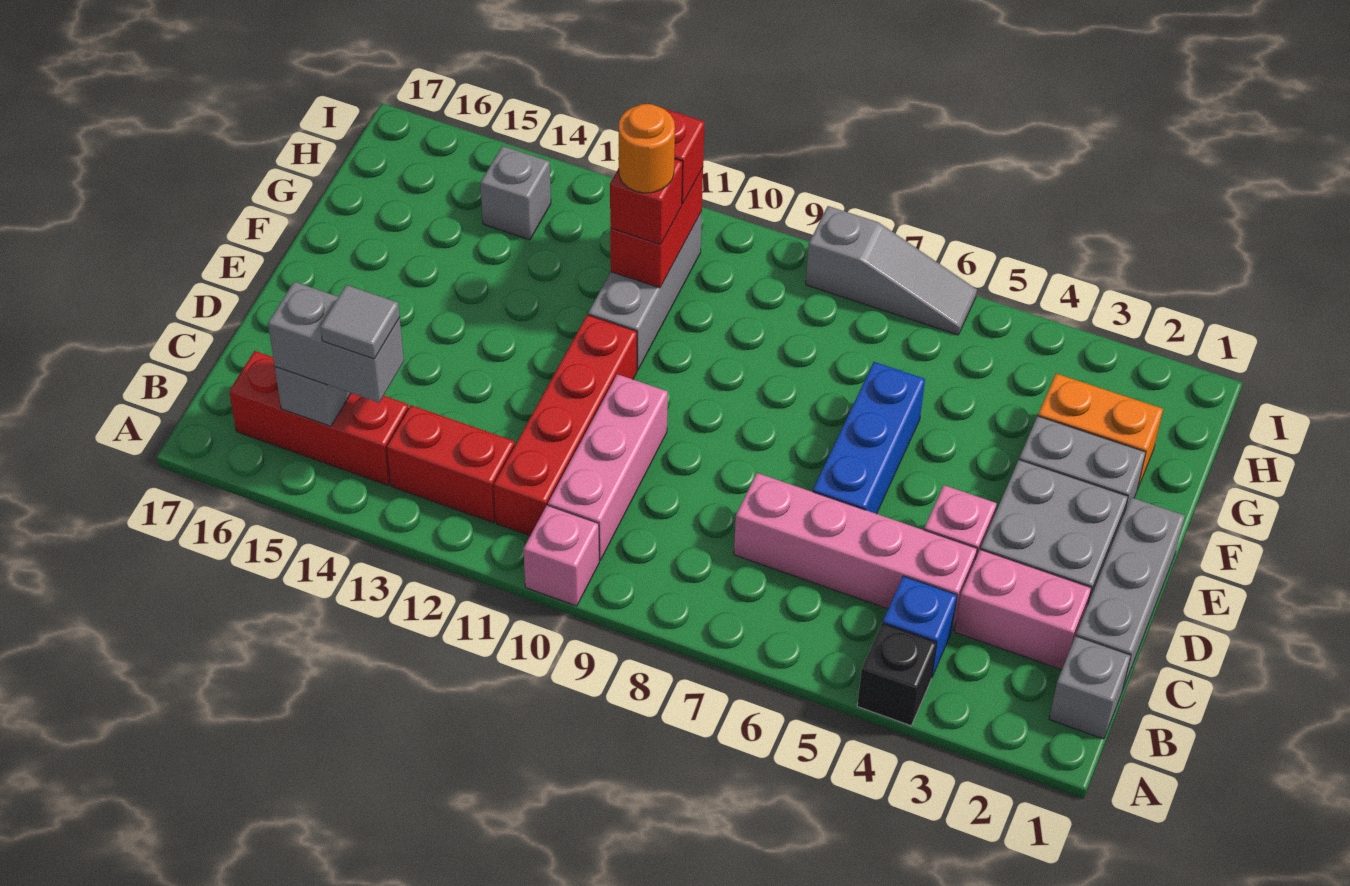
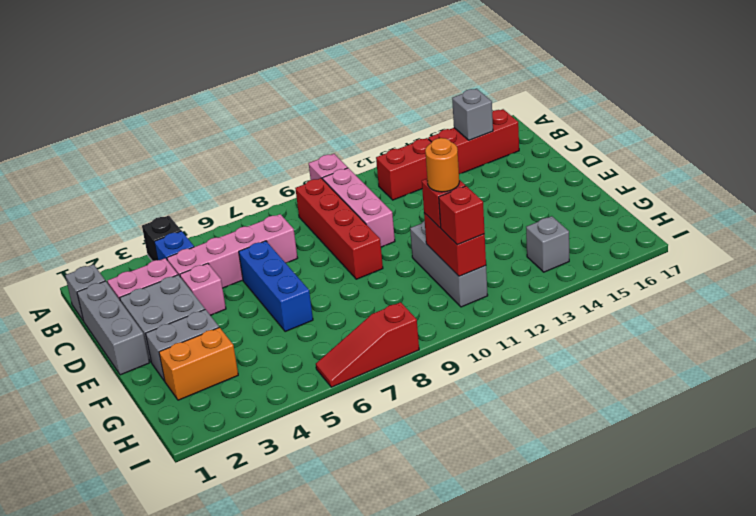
red 1x4 brick [494,315,637,536] -> red 1x4 brick moved to [295,178,383,279]
grey 1x2 brick [268,282,404,403] -> none
grey 1x1 tile [320,285,400,359] -> none
grey 1x3 slope [806,206,977,335] -> red 1x3 slope [316,302,419,387]

